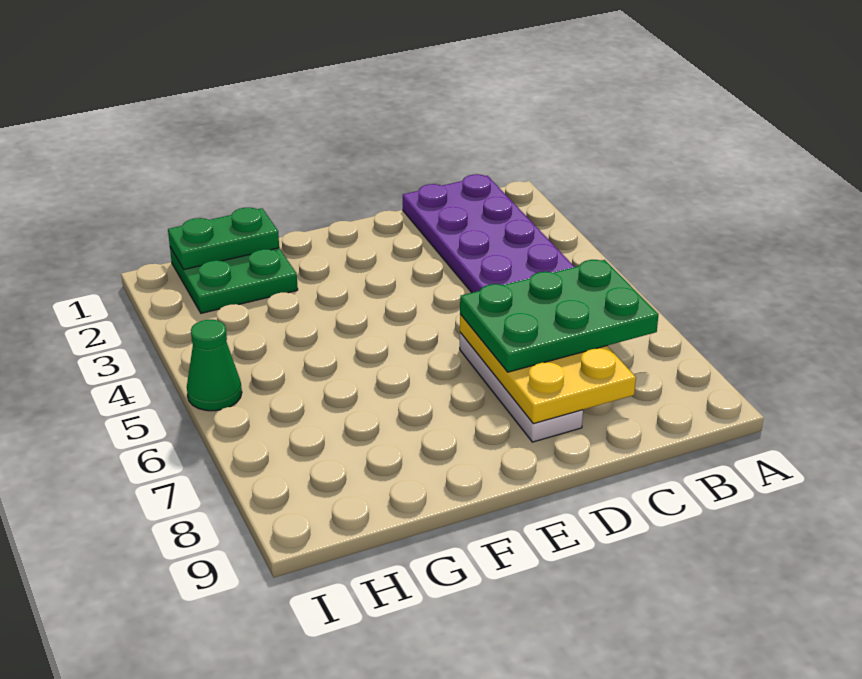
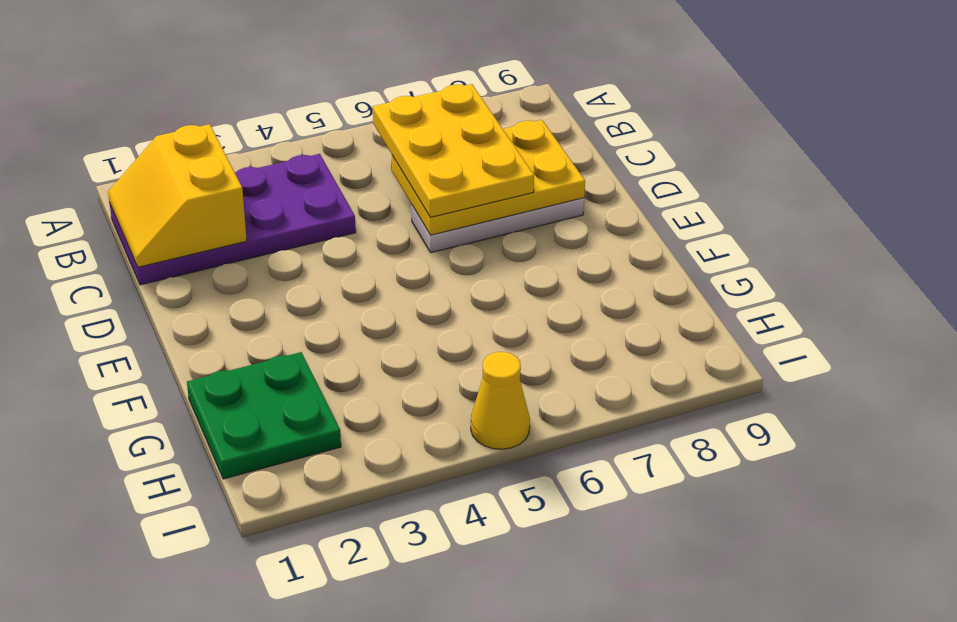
none -> yellow 2x2 slope [108,124,247,267]
green 2x3 plate [460,260,658,372] -> yellow 2x3 plate [373,84,534,217]
green 1x2 plate [168,208,279,269] -> none
green 1x1 cone [187,320,242,411] -> yellow 1x1 cone [471,352,530,449]

